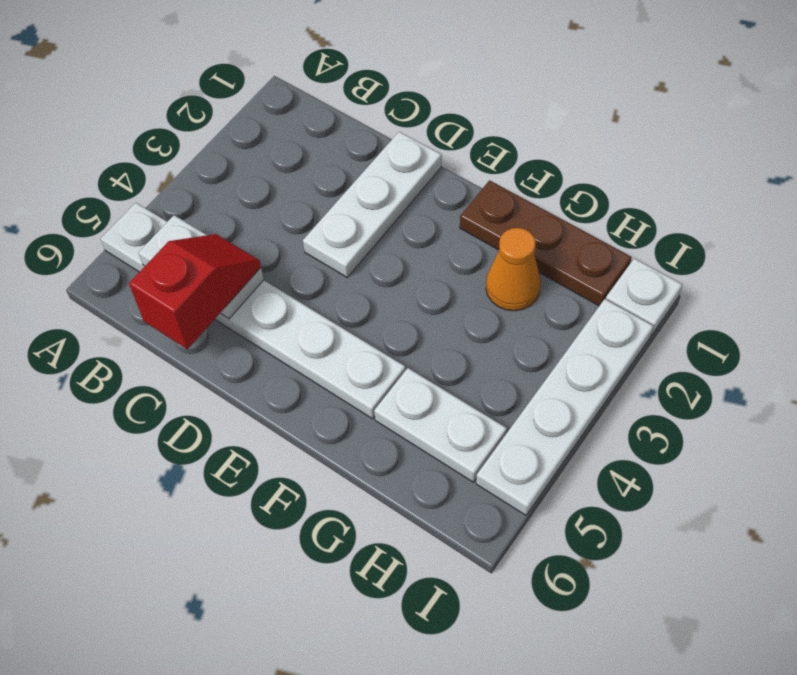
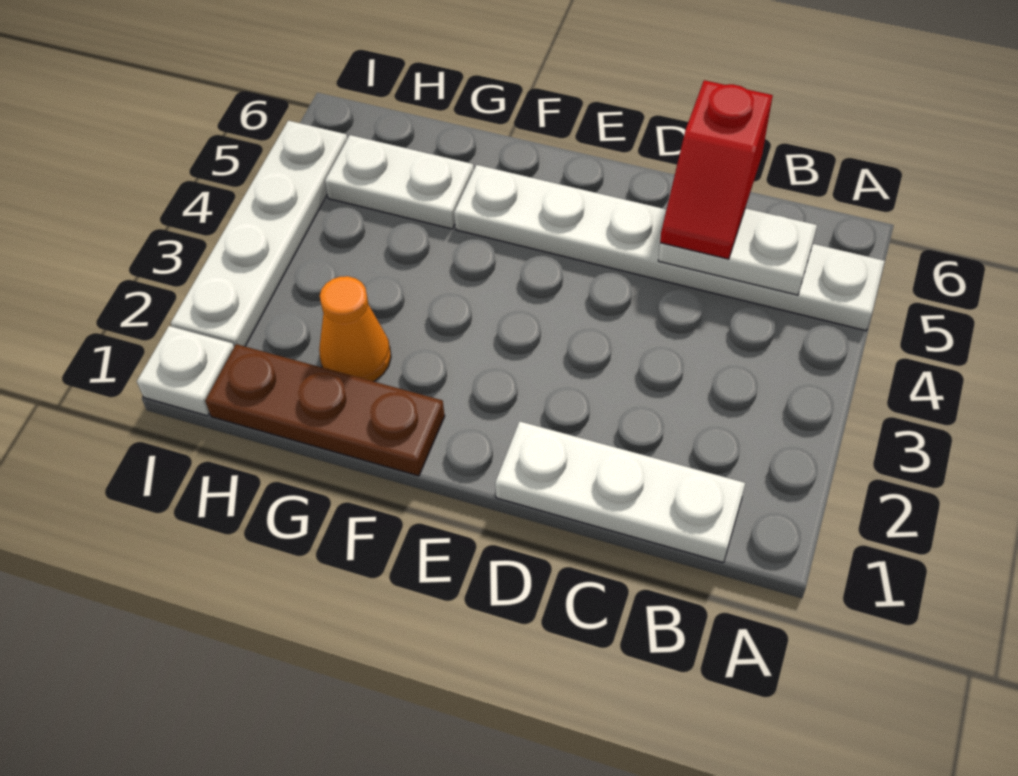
white 1x3 plate [303,132,442,277] -> white 1x3 plate turned to [495,422,745,563]

